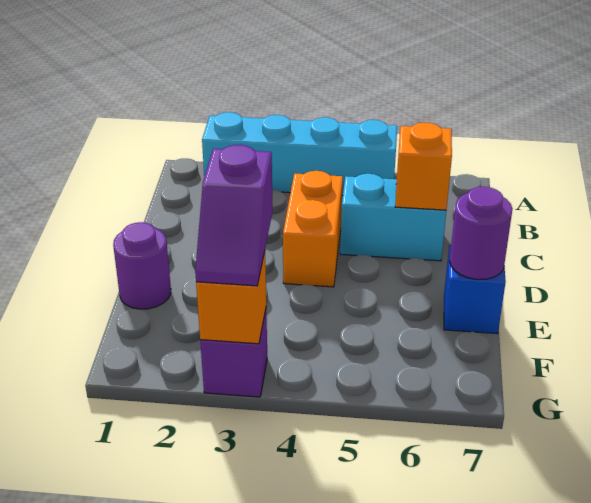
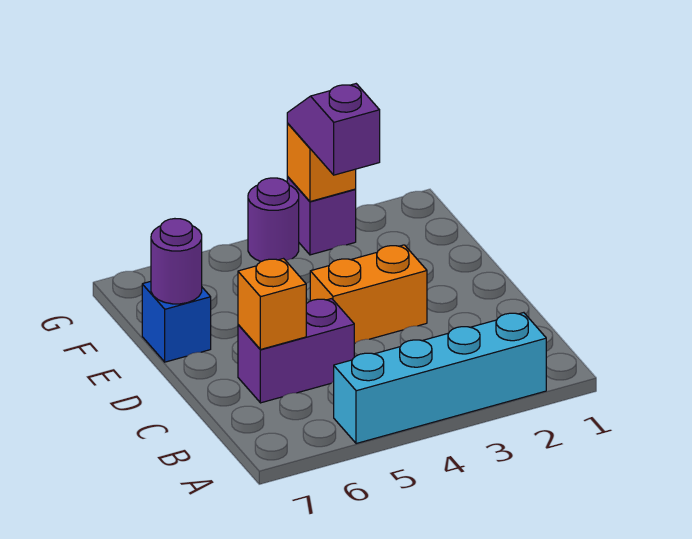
orange 1x2 brick [283,171,343,287] -> orange 1x2 brick turned to [310,245,427,343]
cyan 1x2 brick [340,174,446,261] -> purple 1x2 brick [238,299,354,403]
purple 1x1 round brick [113,222,171,309] -> purple 1x1 round brick moved to [248,178,299,261]

